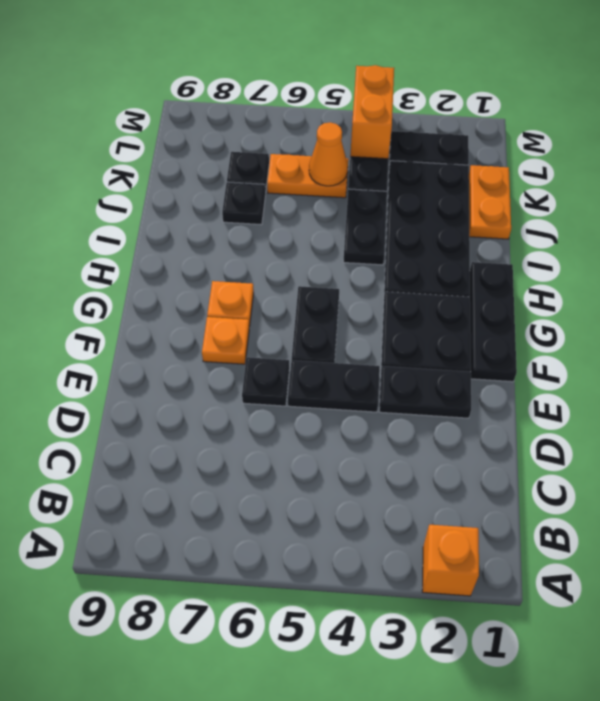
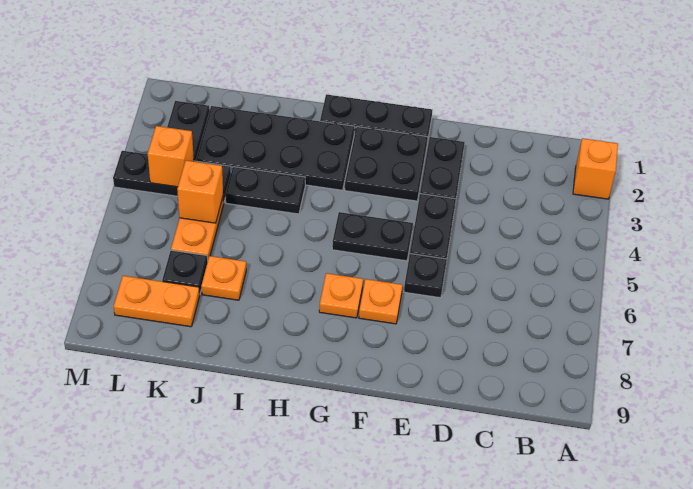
orange 1x2 plate [469,165,511,239] -> orange 1x2 plate moved to [114,276,200,327]
black 1x1 plate [222,182,265,225] -> orange 1x1 plate [201,256,246,300]
orange 1x1 cone [309,122,348,186] -> orange 1x1 brick [177,160,223,223]
orange 1x2 brick [350,65,394,159] -> orange 1x1 brick [148,126,194,187]

